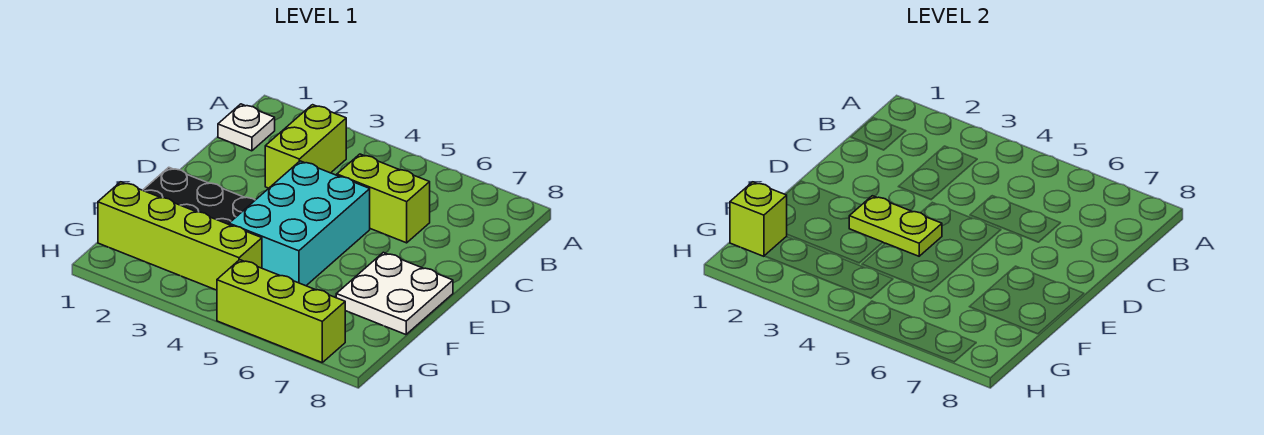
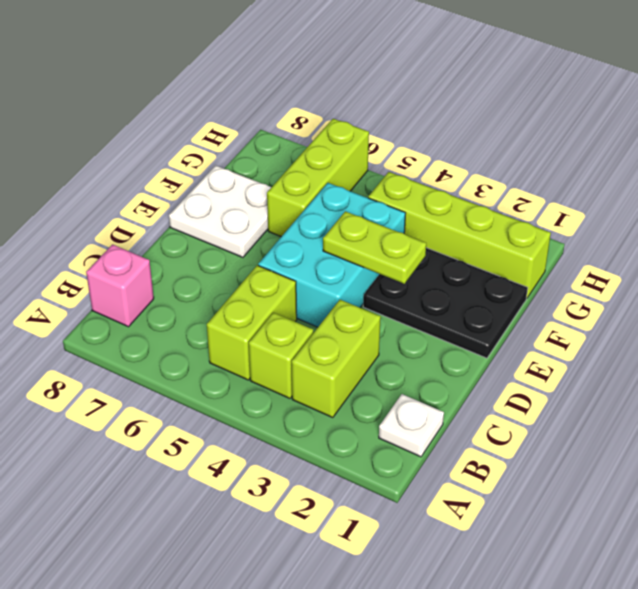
none -> pink 1x1 brick [86,244,154,327]
lime 1x2 brick [337,154,430,243] -> lime 1x2 brick turned to [207,265,297,380]
lime 1x1 brick [730,182,787,256] -> lime 1x1 brick moved to [249,313,313,398]
lime 1x3 brick [217,260,345,362] -> lime 1x3 brick turned to [267,119,369,237]

